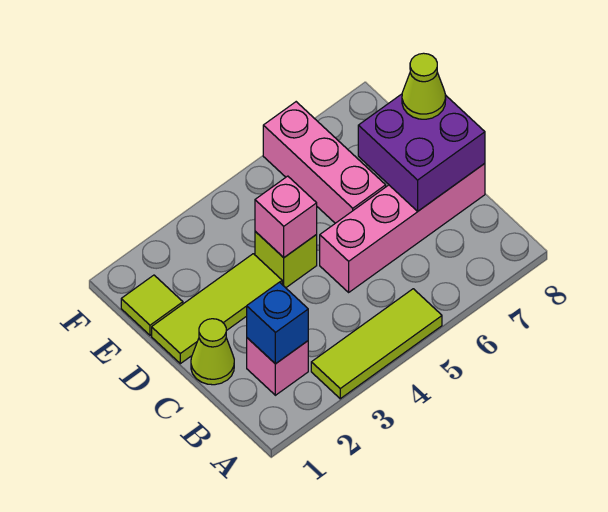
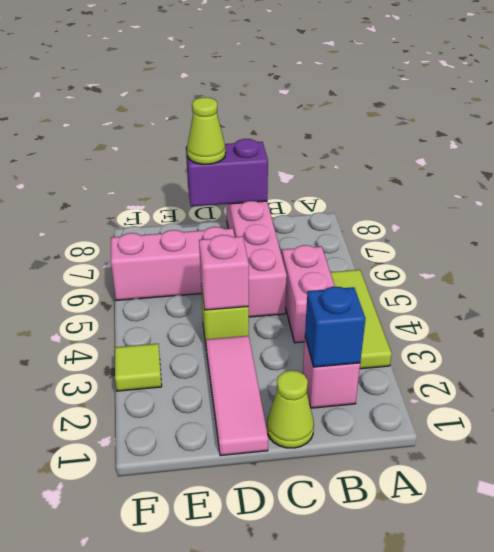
none -> pink 1x2 brick [282,245,335,343]
purple 2x2 brick [358,94,485,211] -> purple 1x2 brick [186,139,268,207]
lime 1x3 tile [152,254,282,364] -> pink 1x3 tile [206,336,268,456]
lime 1x1 tile [121,275,183,335] -> lime 1x1 tile moved to [115,344,162,391]

